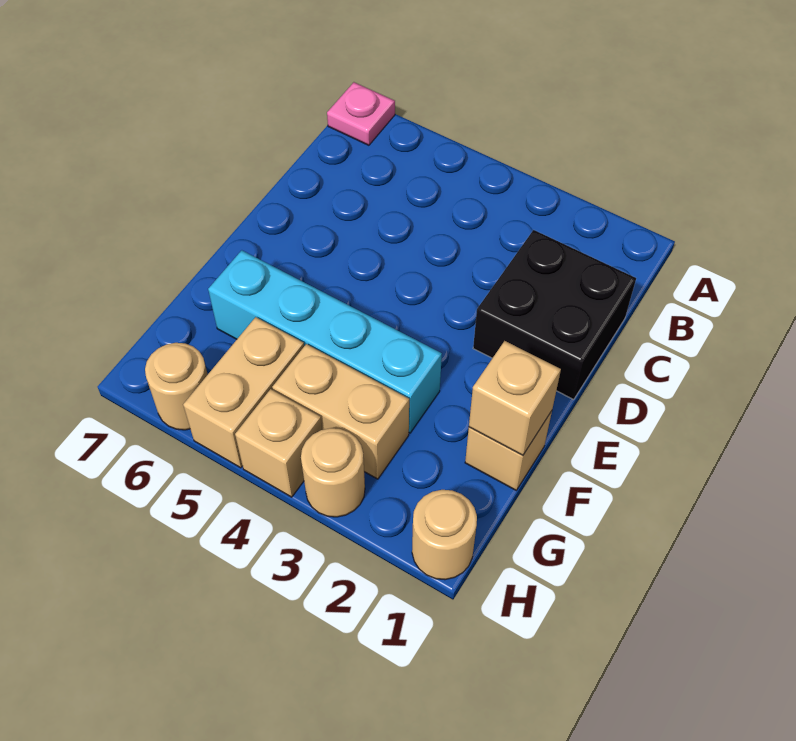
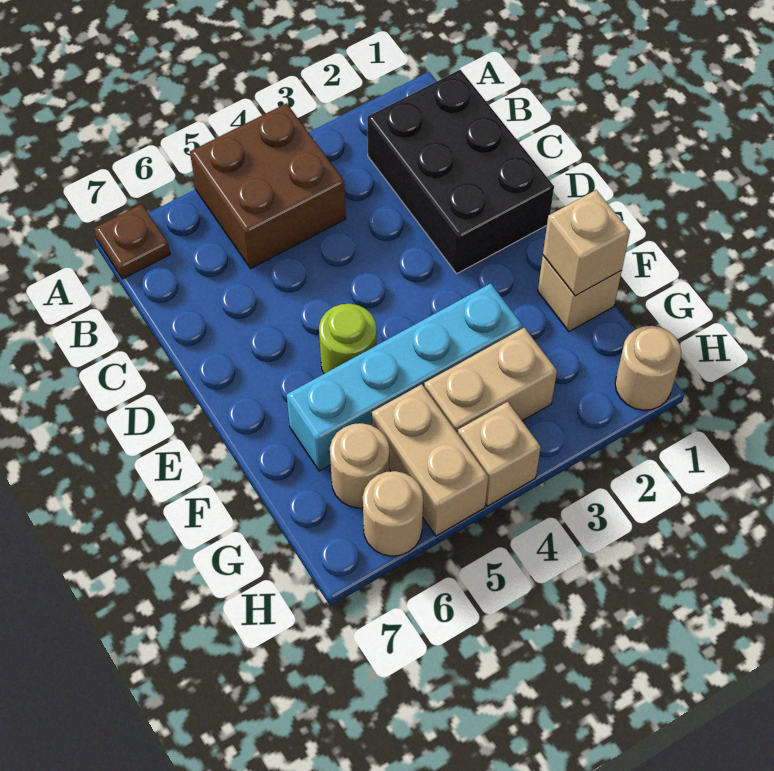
none -> brown 2x2 brick [190,103,346,269]
pink 1x1 plate [327,82,395,145] -> brown 1x1 plate [94,204,170,279]
black 2x2 brick [473,230,636,400] -> black 2x3 brick [367,70,554,274]
none -> lime 1x1 round brick [319,304,377,374]
tan 1x1 round brick [301,428,365,517] -> tan 1x1 round brick moved to [330,423,389,508]

